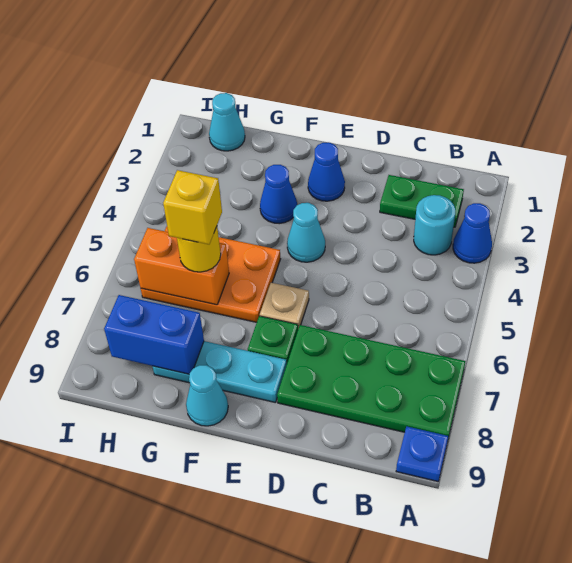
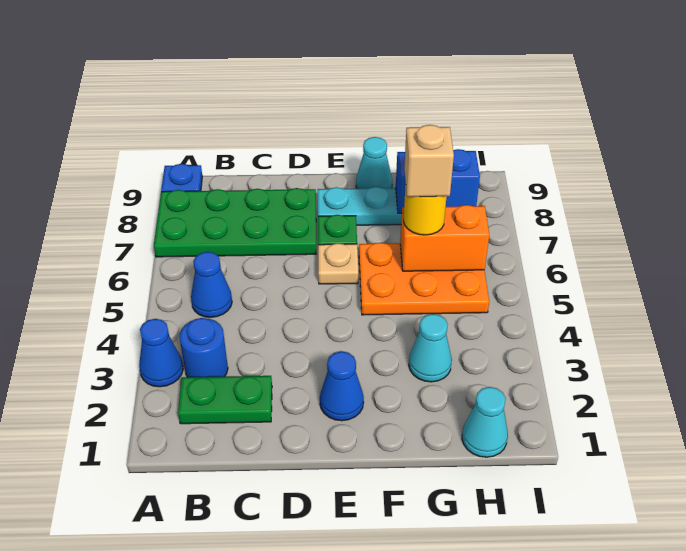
cyan 1x1 round brick [414,195,455,255] -> blue 1x1 round brick [180,318,228,377]
cyan 1x1 cone [287,203,325,262] -> cyan 1x1 cone moved to [409,314,452,382]
blue 1x1 cone [260,165,297,224] -> blue 1x1 cone moved to [191,252,232,317]
yellow 1x1 brick [163,170,222,244] -> tan 1x1 brick [404,125,454,197]

